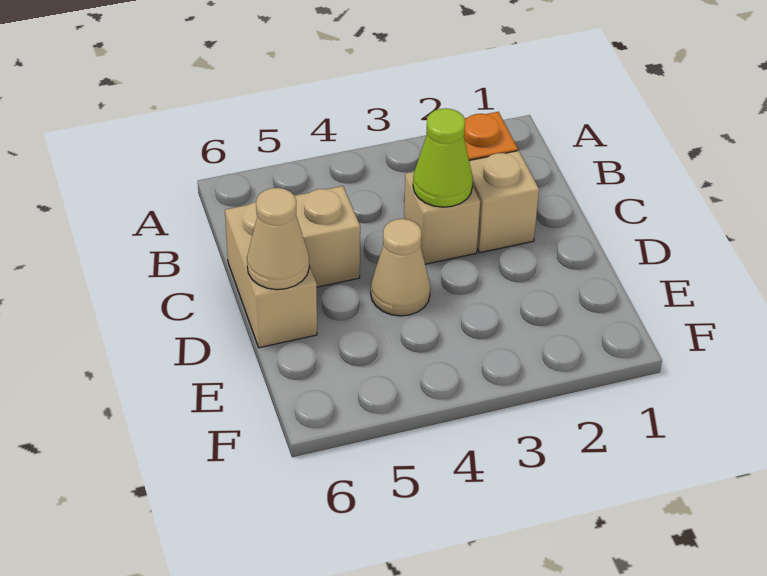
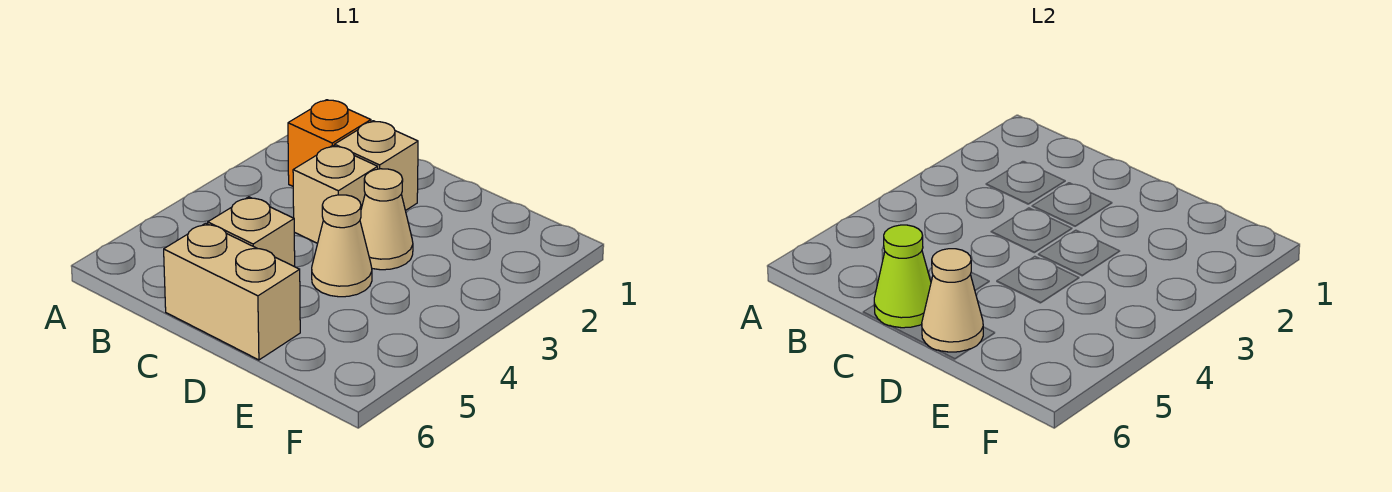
lime 1x1 cone [413,108,473,207] -> lime 1x1 cone moved to [874,225,931,328]
none -> tan 1x1 cone [360,169,413,270]

